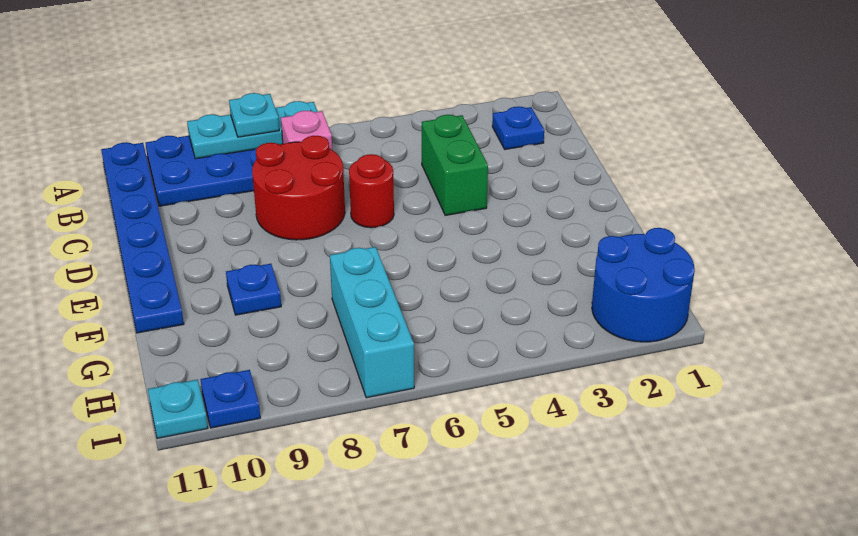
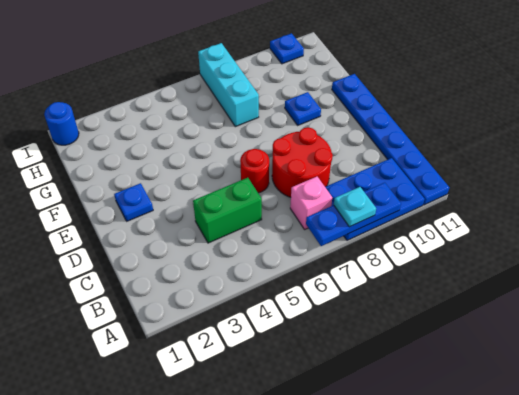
cyan 1x3 plate [187,101,318,159] -> blue 1x3 plate [306,183,401,246]
blue 1x1 plate [492,106,544,149] -> blue 1x1 plate moved to [114,183,153,221]
green 1x2 brick [422,115,488,215] -> green 1x2 brick turned to [193,178,262,243]
blue 2x2 round brick [592,228,695,342] -> blue 1x1 round brick [44,102,79,145]
cyan 1x1 plate [148,380,208,439] -> none

